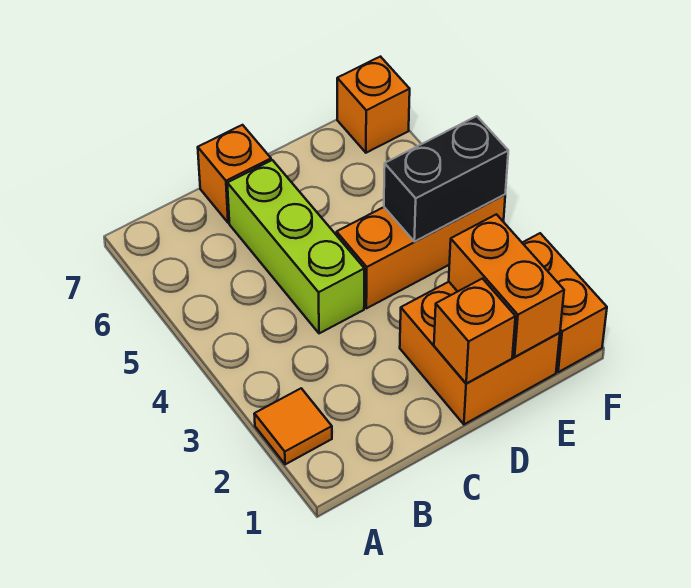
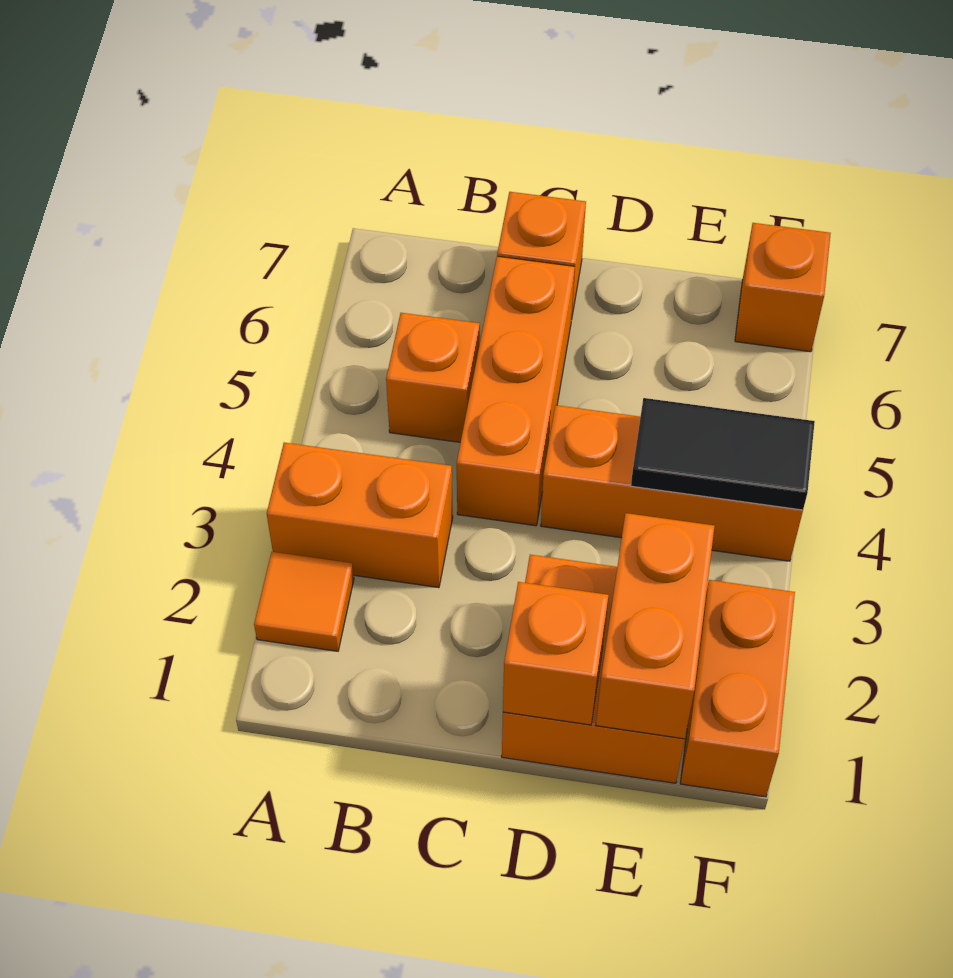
none -> orange 1x2 brick [267,443,453,588]
none -> orange 1x1 brick [386,313,480,442]
lime 1x3 brick [227,160,364,333] -> orange 1x3 brick [457,256,575,526]
black 1x2 brick [384,116,508,242] -> black 1x2 tile [631,398,815,510]

